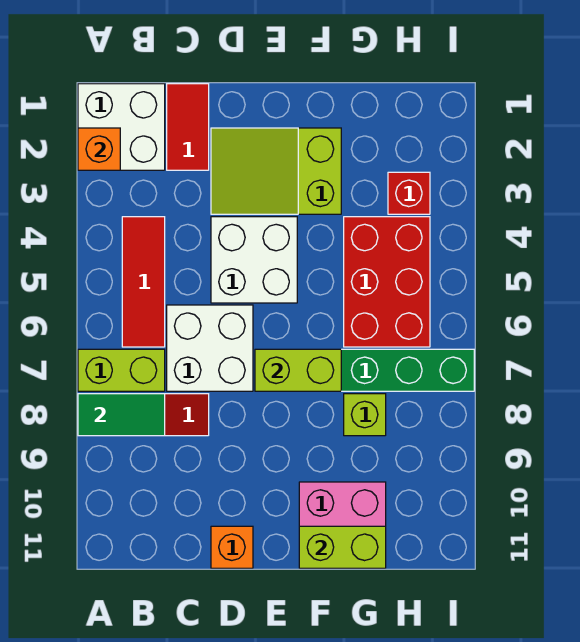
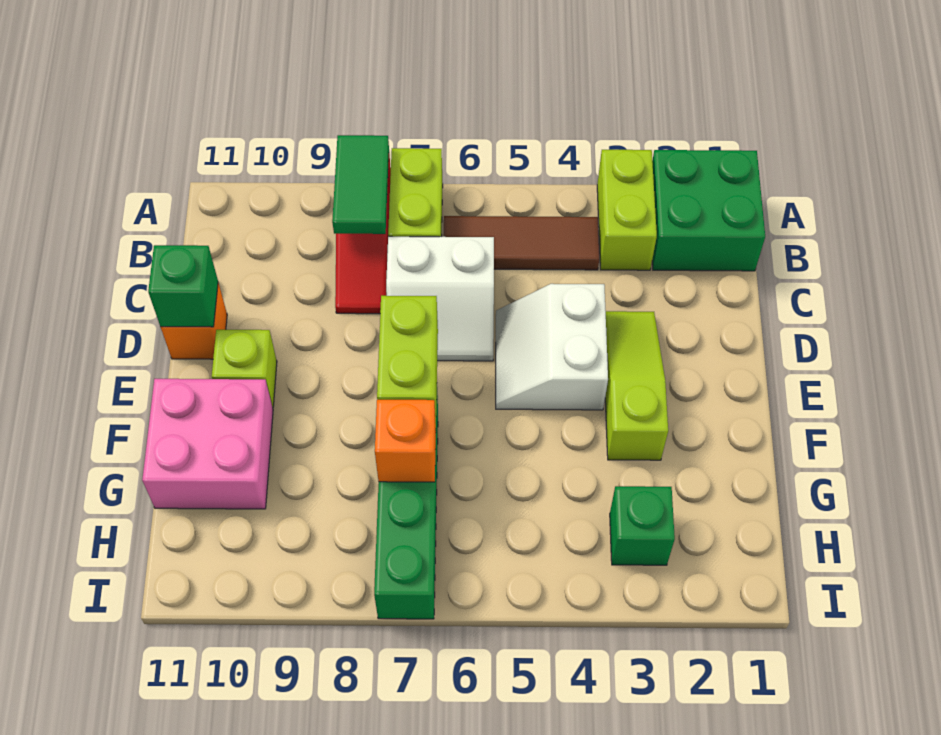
white 2x2 brick [78,84,165,170] -> green 2x2 brick [652,150,765,271]
orange 1x1 brick [78,128,120,170] -> orange 1x1 brick moved to [375,400,436,482]
red 1x3 tile [122,217,165,347] -> brown 1x3 tile [444,216,599,270]
red 1x2 tile [167,84,209,170] -> none
white 2x2 brick [167,305,253,391] -> white 2x2 slope [386,236,494,361]
lime 2x3 slope [211,128,341,214] -> lime 1x3 slope [605,311,668,460]
white 2x2 brick [211,217,297,303] -> white 2x2 slope [496,284,608,410]
none -> green 1x1 brick [148,245,218,327]
lime 1x2 brick [299,526,386,568] -> lime 1x2 brick moved to [597,150,657,270]
red 2x3 brick [344,217,430,347] -> none
lime 1x1 brick [344,394,386,436] -> lime 1x1 brick moved to [212,330,277,407]
red 1x1 brick [388,172,430,214] -> green 1x1 brick [610,486,675,565]

